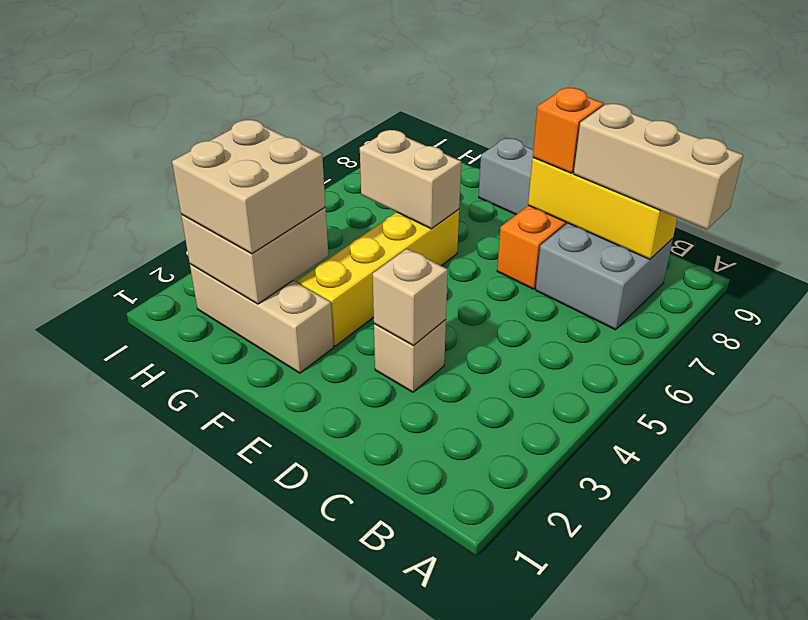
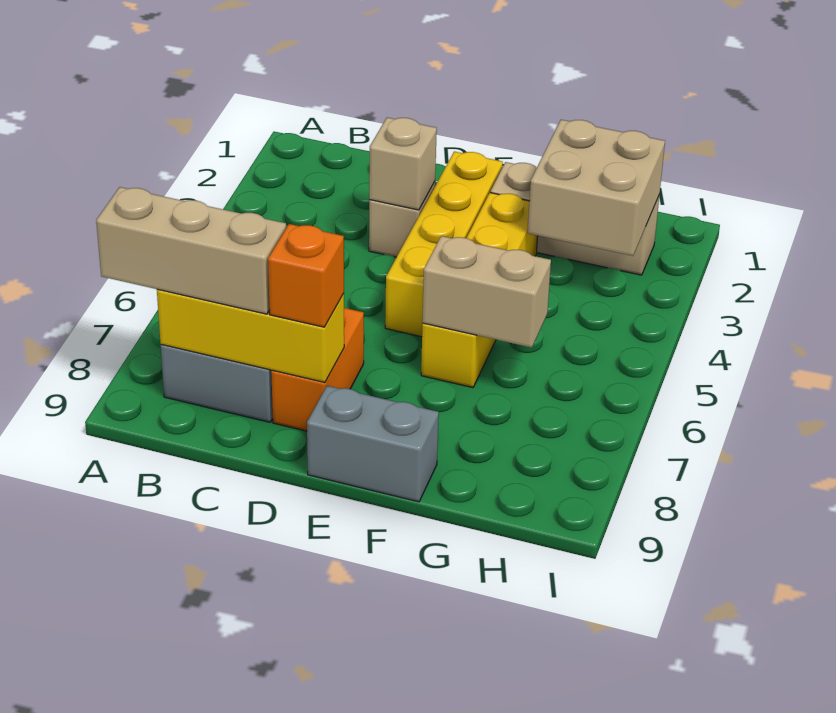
none -> yellow 1x4 brick [385,151,503,337]
tan 2x2 brick [172,120,325,254] -> none

